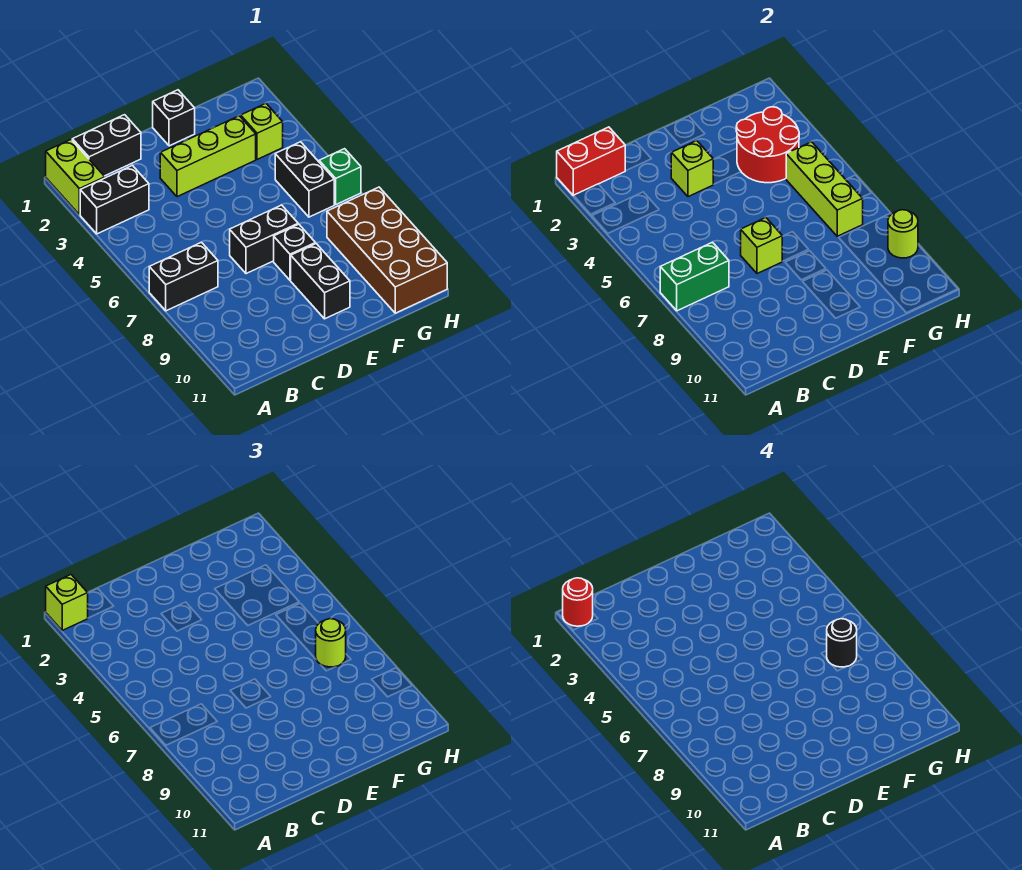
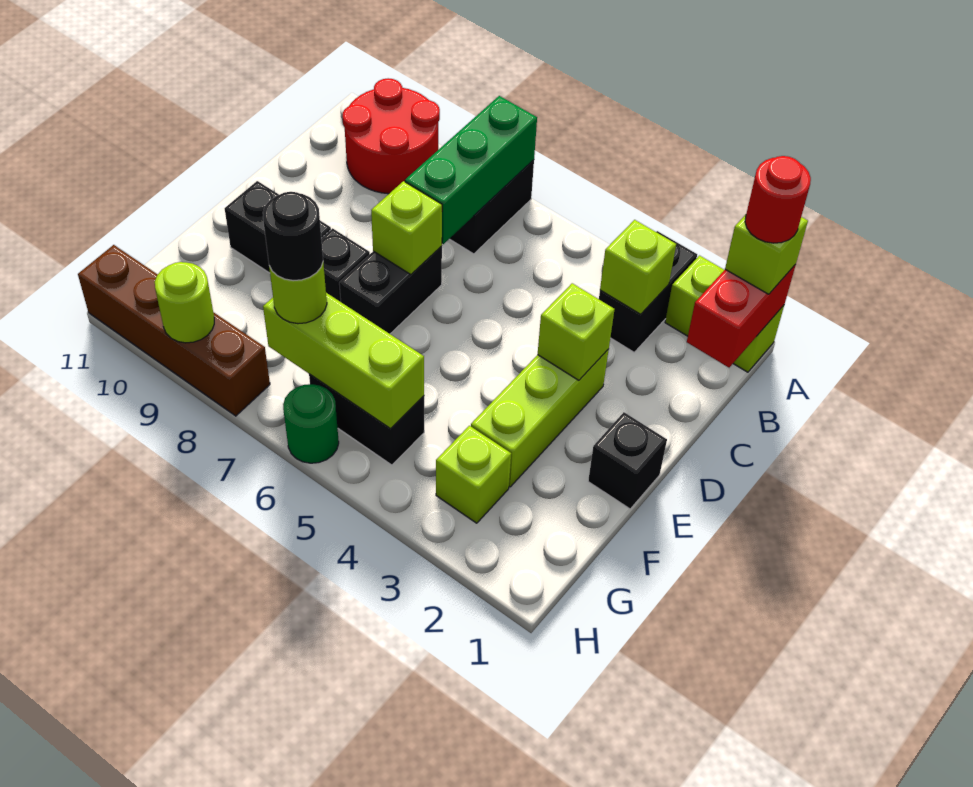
green 1x2 brick [660,242,729,311] -> green 1x3 brick [405,96,537,244]
black 1x2 brick [72,115,141,176] -> none
none -> lime 1x1 brick [600,220,676,314]
red 2x2 round brick [736,107,799,183] -> red 2x2 round brick moved to [342,78,440,194]
brown 2x4 brick [327,187,447,313] -> brown 1x4 brick [78,245,270,416]
green 1x1 brick [319,149,361,205] -> green 1x1 round brick [283,384,339,463]

